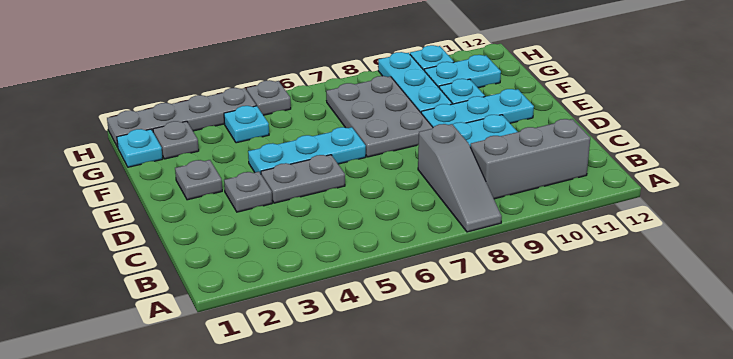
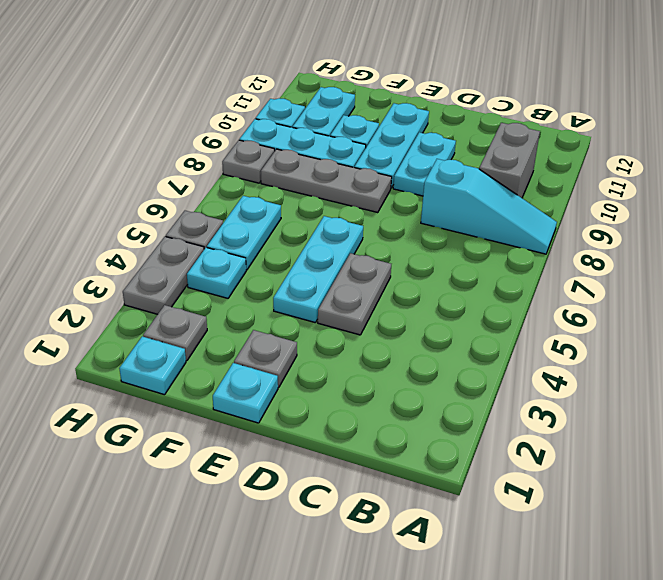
grey 1x3 slope [418,124,502,232] -> cyan 1x3 slope [421,159,557,254]
grey 1x3 brick [470,119,590,199] -> grey 1x2 brick [479,123,540,198]
grey 1x1 plate [224,172,272,212] -> grey 1x1 plate moved to [222,140,275,183]
none -> cyan 1x1 plate [213,363,278,423]
grey 2x3 plate [326,76,433,157] -> grey 1x3 plate [261,149,392,212]
none -> cyan 1x2 plate [207,196,281,270]
grey 1x4 plate [107,88,256,147] -> grey 1x2 plate [123,237,204,314]

